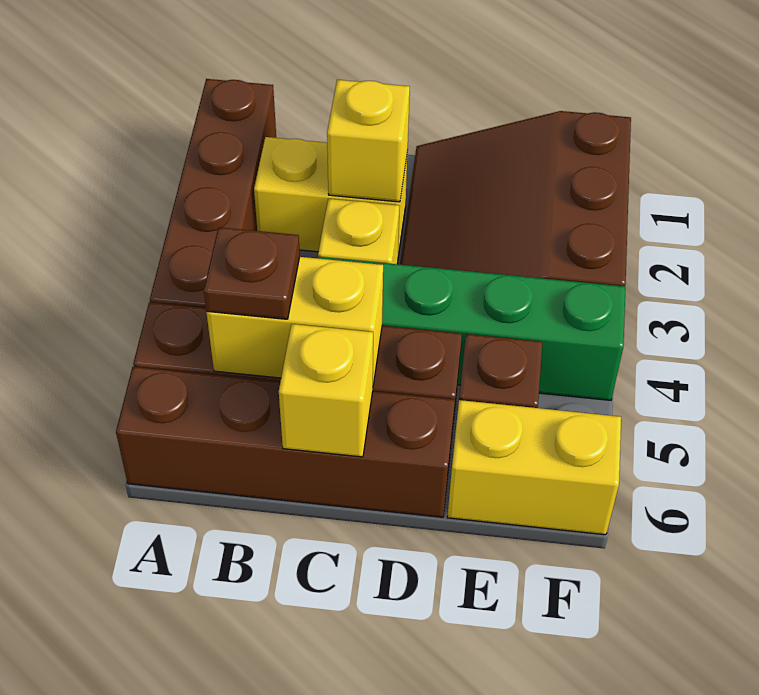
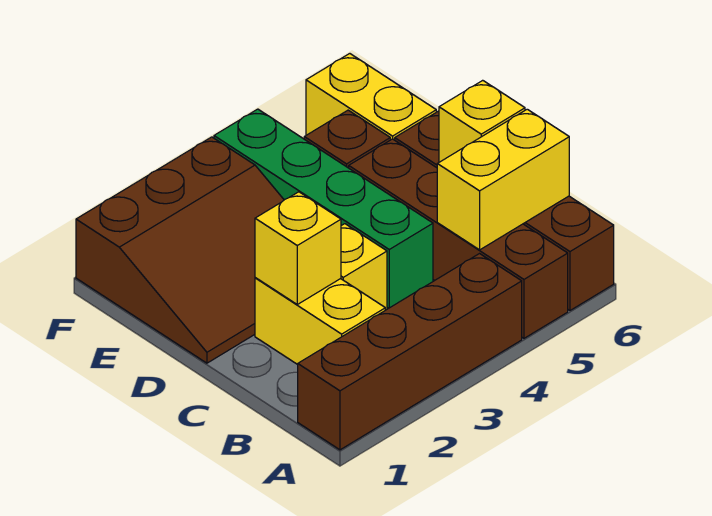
yellow 1x2 brick [206,257,383,385] -> yellow 1x2 brick turned to [437,109,569,250]
brown 1x1 plate [204,227,300,319] -> none

